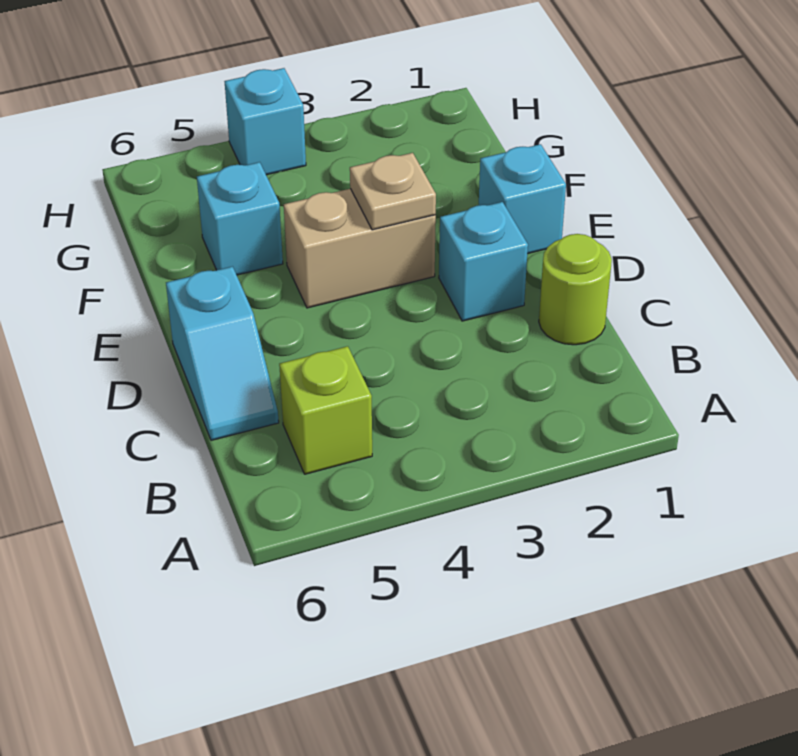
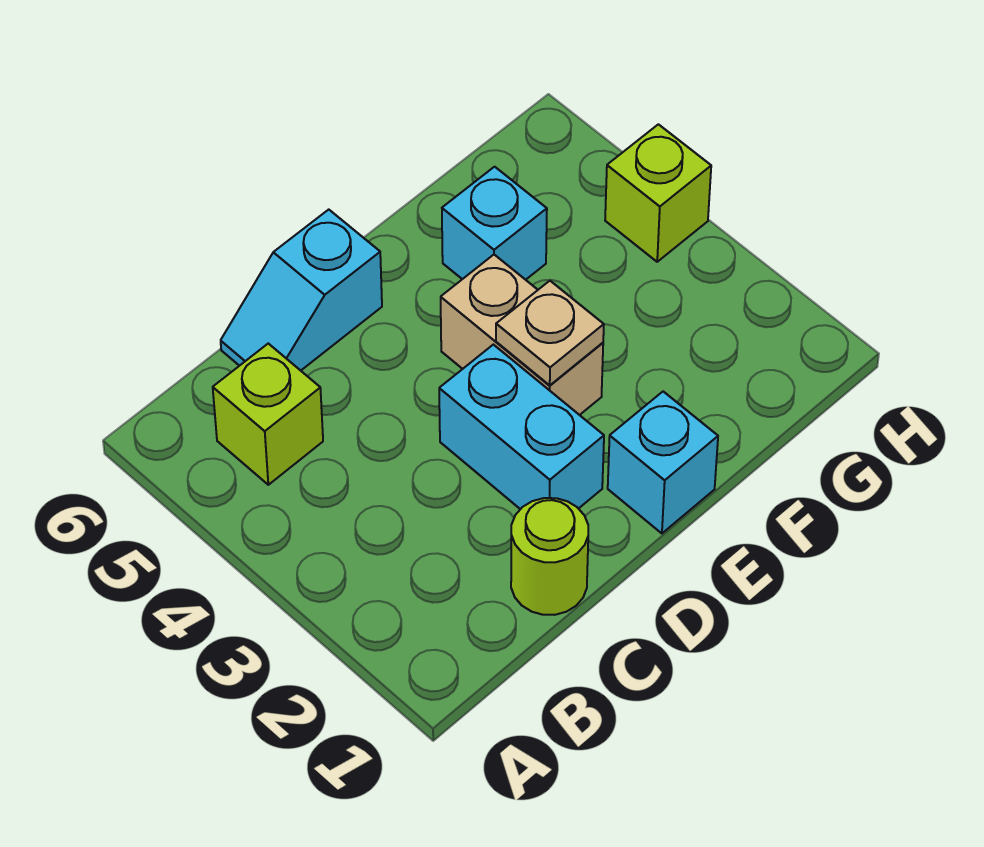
cyan 1x1 brick [439,202,528,321] -> cyan 1x2 brick [439,345,604,509]
cyan 1x1 brick [225,68,306,175] -> lime 1x1 brick [605,124,711,262]

